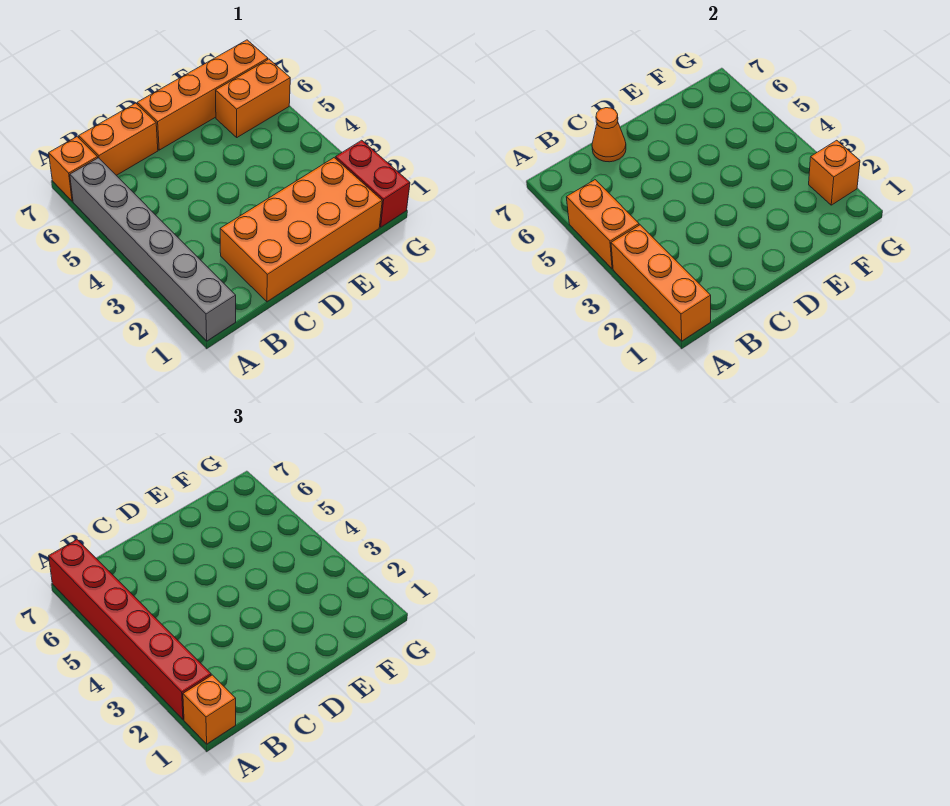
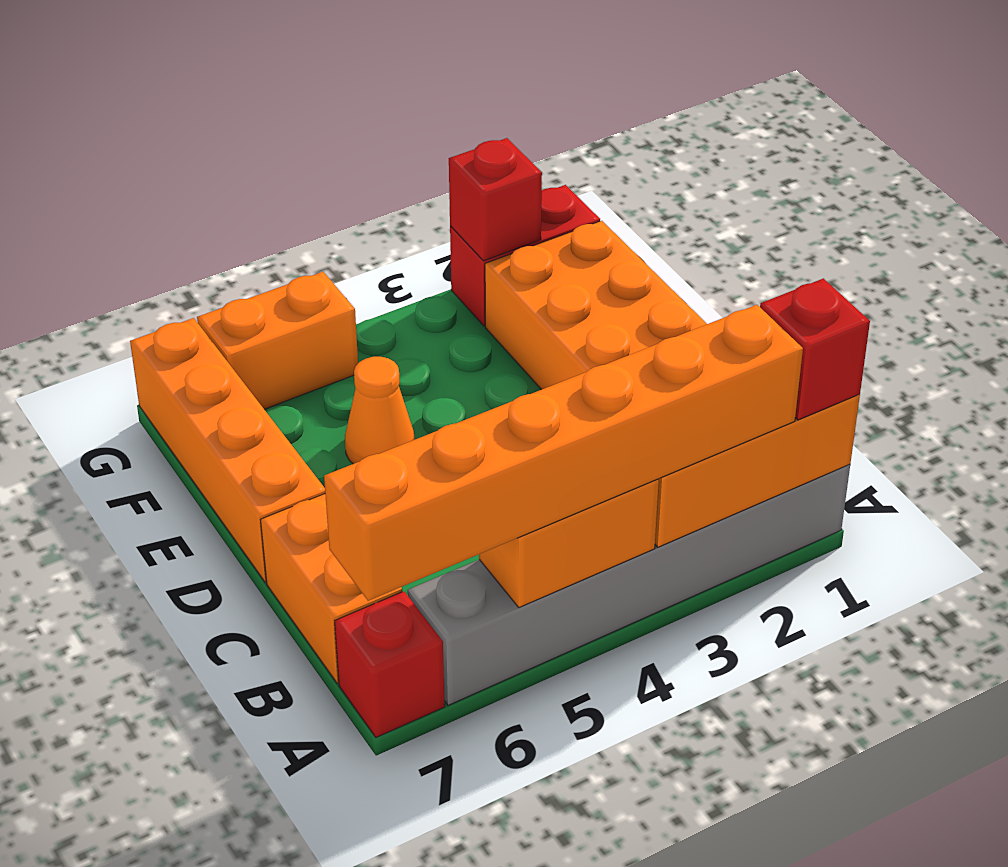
orange 1x1 brick [183,675,236,744] -> red 1x1 brick [760,278,870,420]
red 1x6 brick [49,540,211,719] -> orange 1x6 brick [324,305,803,601]
orange 1x1 brick [49,137,98,201] -> red 1x1 brick [335,591,445,737]
orange 1x1 cone [592,108,626,162] -> orange 1x1 cone moved to [345,357,414,464]
orange 1x2 brick [216,59,290,137] -> orange 1x2 brick turned to [197,272,358,409]
orange 1x1 brick [809,140,860,205] -> red 1x1 brick [449,138,542,261]

